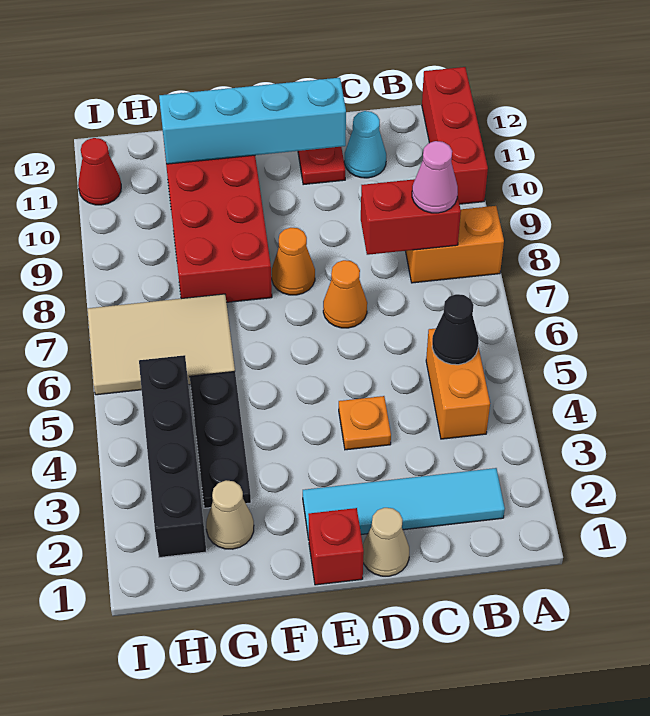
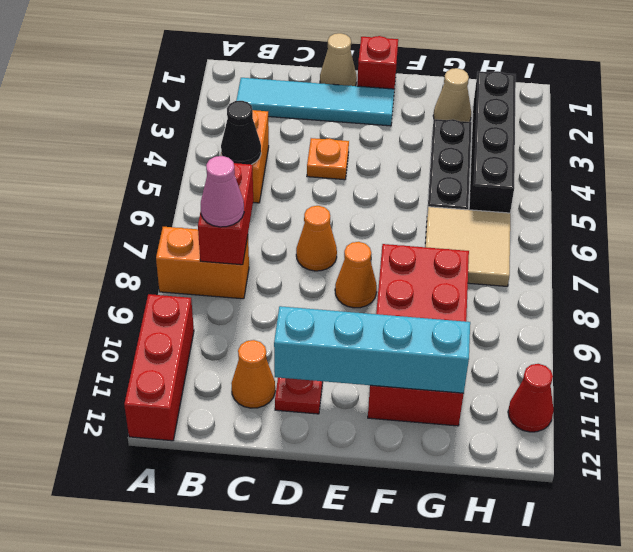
red 1x2 brick [361,179,461,255] -> red 1x2 brick turned to [198,163,253,265]
cyan 1x1 cone [344,111,386,178] -> orange 1x1 cone [231,340,275,408]
tan 2x3 tile [87,294,235,395] -> tan 2x2 tile [425,207,510,286]

